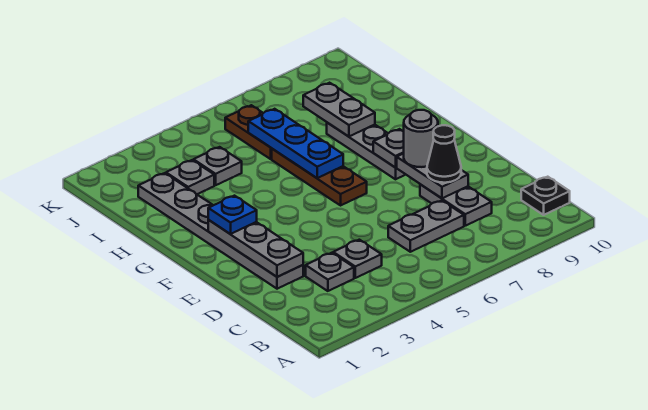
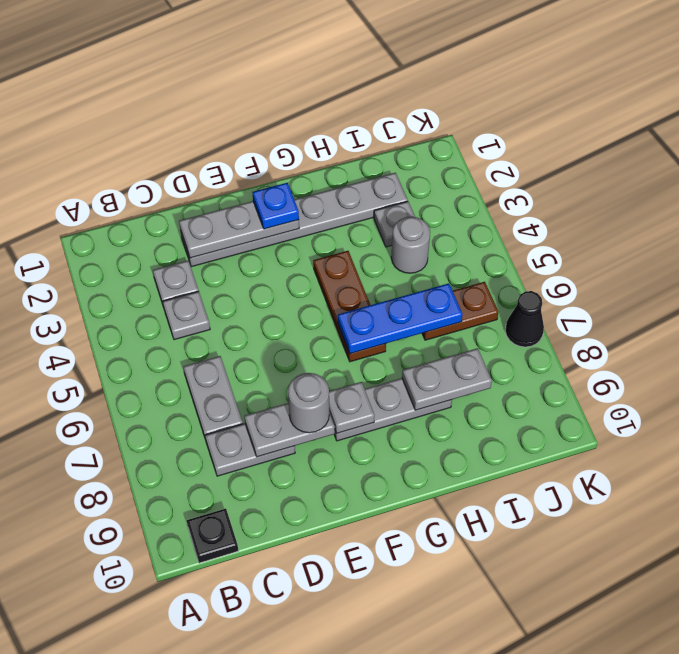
black 1x1 cone [427,125,461,183] -> black 1x1 cone moved to [505,291,544,347]
brown 1x3 plate [272,149,367,205] -> brown 1x3 plate turned to [313,251,386,362]
grey 1x1 plate [193,147,242,185] -> grey 1x1 round brick [391,217,430,273]

